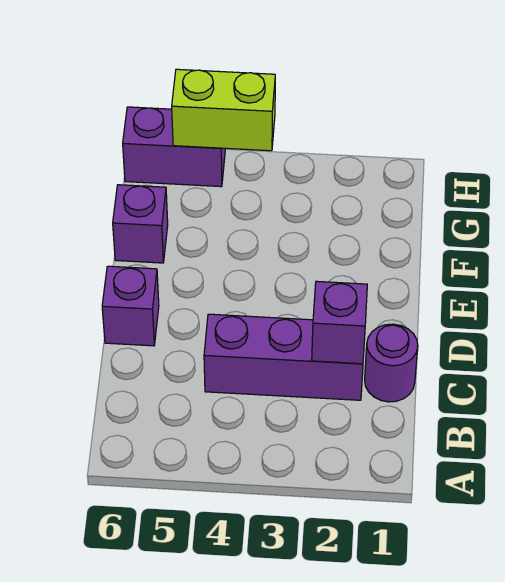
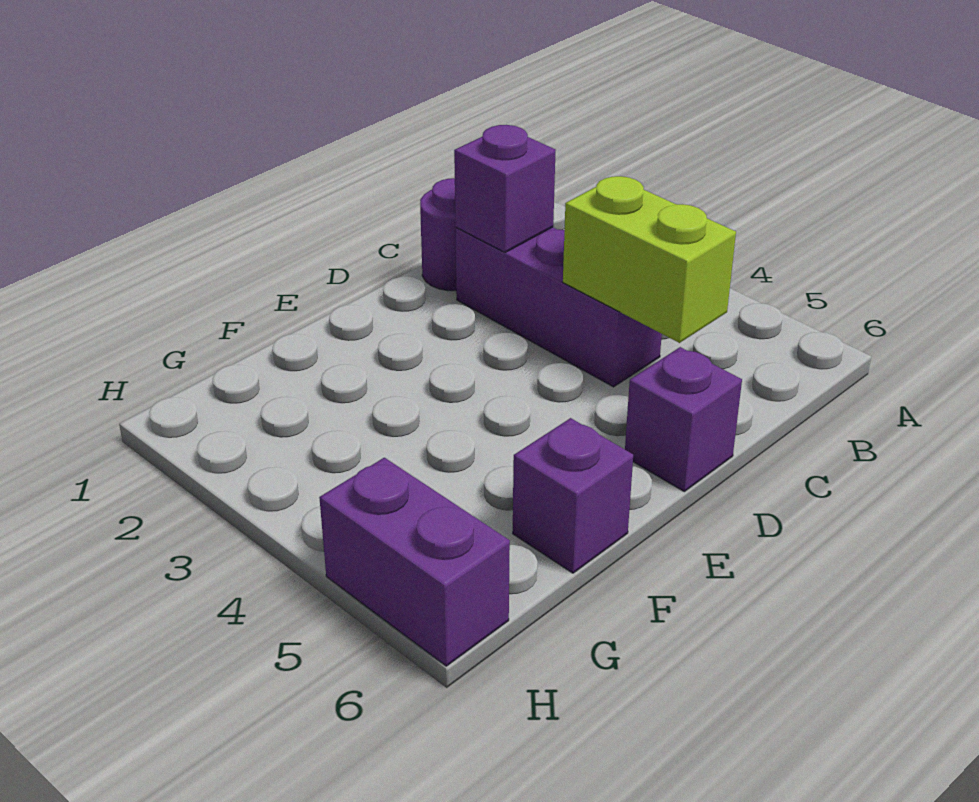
lime 1x2 brick [172,69,275,151] -> lime 1x2 brick moved to [563,176,736,343]

